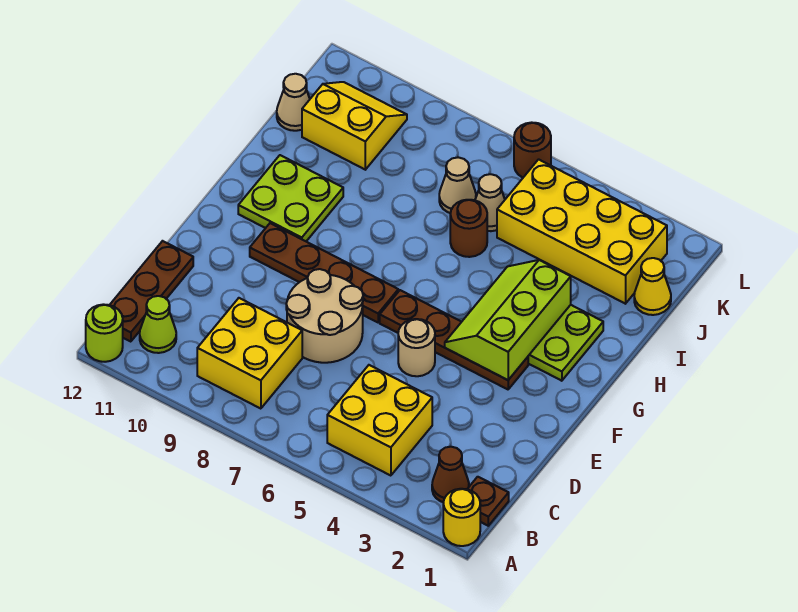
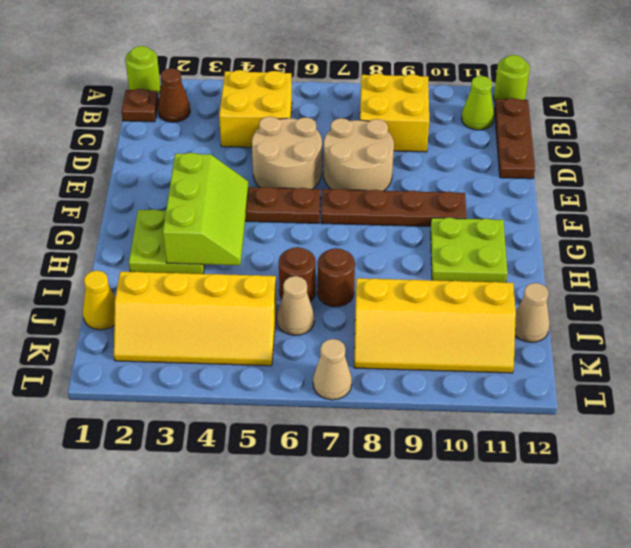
yellow 1x1 round brick [443,489,480,546] -> lime 1x1 round brick [125,46,161,93]
tan 1x1 round brick [398,319,435,376] -> tan 2x2 round brick [252,116,322,189]
yellow 2x4 brick [497,159,667,304] -> yellow 2x4 slope [114,272,277,366]
tan 1x1 cone [439,157,476,213] -> tan 1x1 cone moved to [313,339,352,400]
yellow 2x2 slope [302,82,407,170] -> yellow 2x4 slope [354,278,516,373]
brown 1x1 round brick [514,122,551,178] -> brown 1x1 round brick moved to [318,248,355,307]

